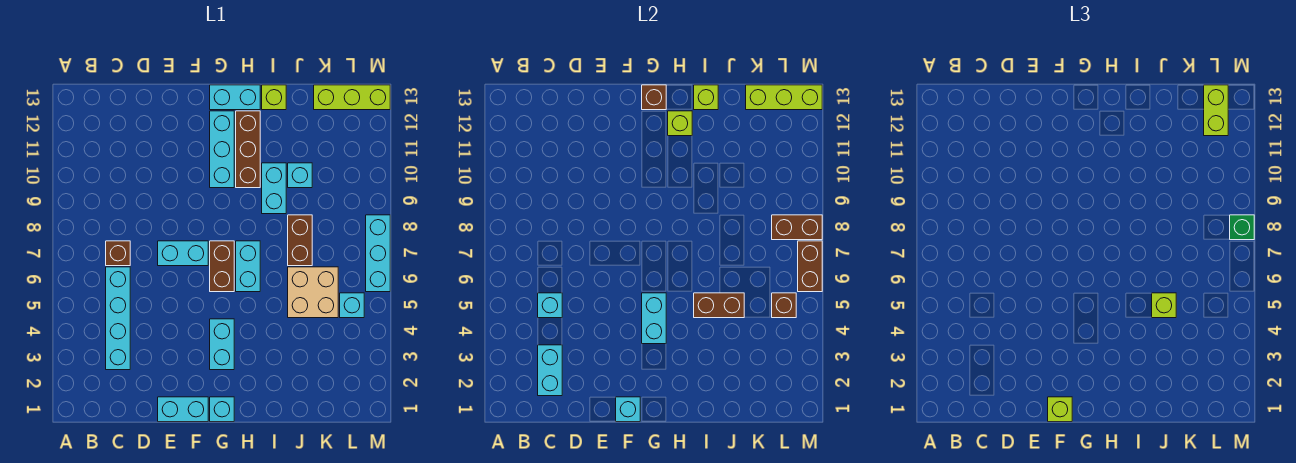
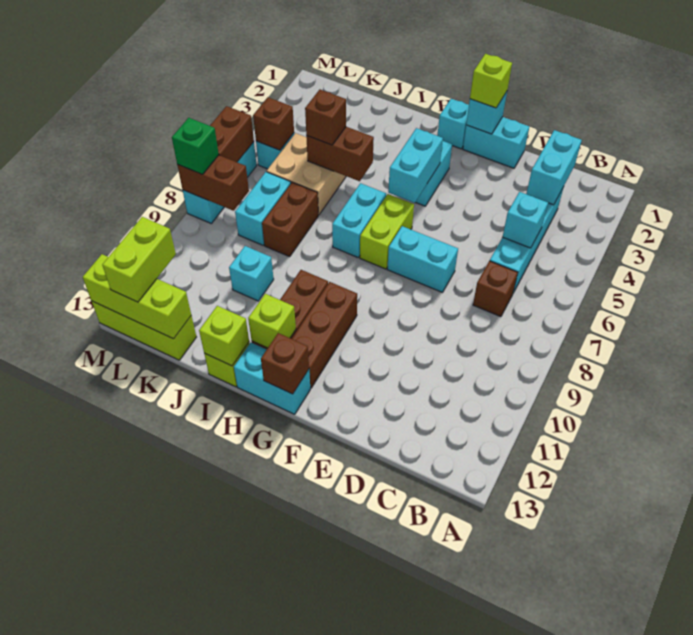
brown 1x2 brick [210,241,234,292] -> lime 1x2 brick [360,194,414,269]
cyan 1x3 brick [210,111,234,188] -> brown 1x3 brick [292,282,357,388]
cyan 1x2 brick [262,163,286,214] -> cyan 1x2 brick moved to [235,172,291,245]
lime 1x1 brick [1152,293,1176,318] -> brown 1x1 brick [305,90,346,145]

